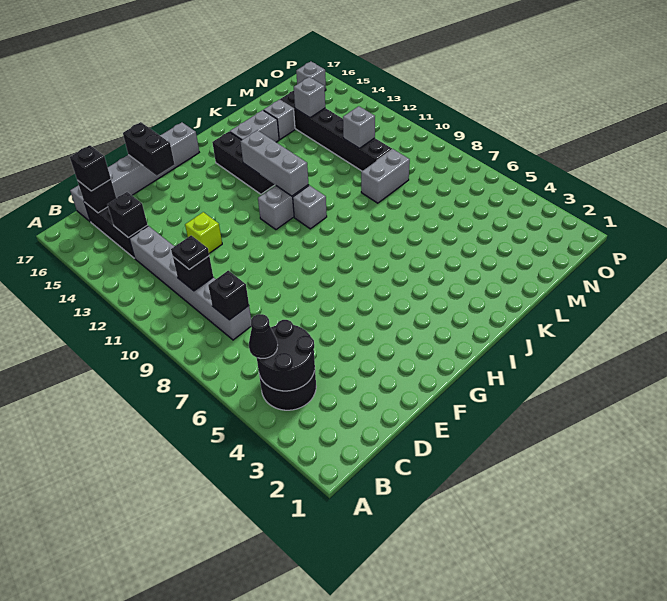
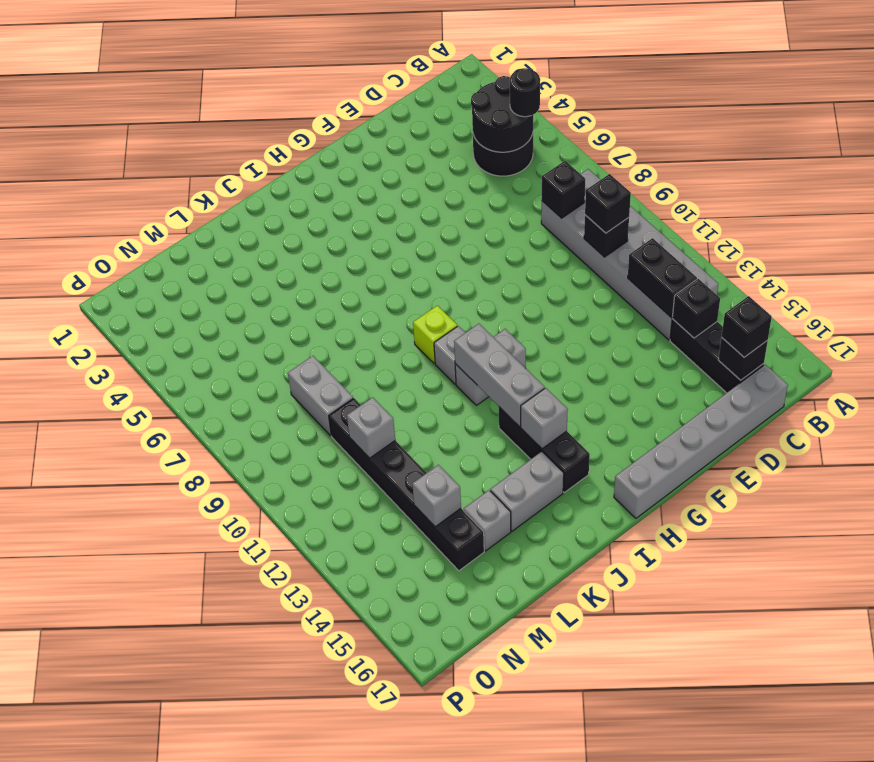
black 1x1 cone [249,314,277,358] -> black 1x1 round brick [510,68,540,117]
grey 1x6 brick [129,226,251,340] -> grey 2x6 brick [541,169,718,340]
black 1x1 plate [171,236,209,269] -> black 1x1 brick [585,174,631,233]
lime 1x1 brick [185,212,222,253] -> lime 1x1 brick moved to [413,306,457,364]
black 1x2 brick [123,122,175,176] -> black 1x2 brick moved to [628,238,697,317]
grey 1x2 brick [361,149,410,203] -> grey 1x2 brick turned to [288,356,353,436]
grey 1x1 brick [296,61,326,91] -> grey 1x1 brick moved to [521,388,568,449]

